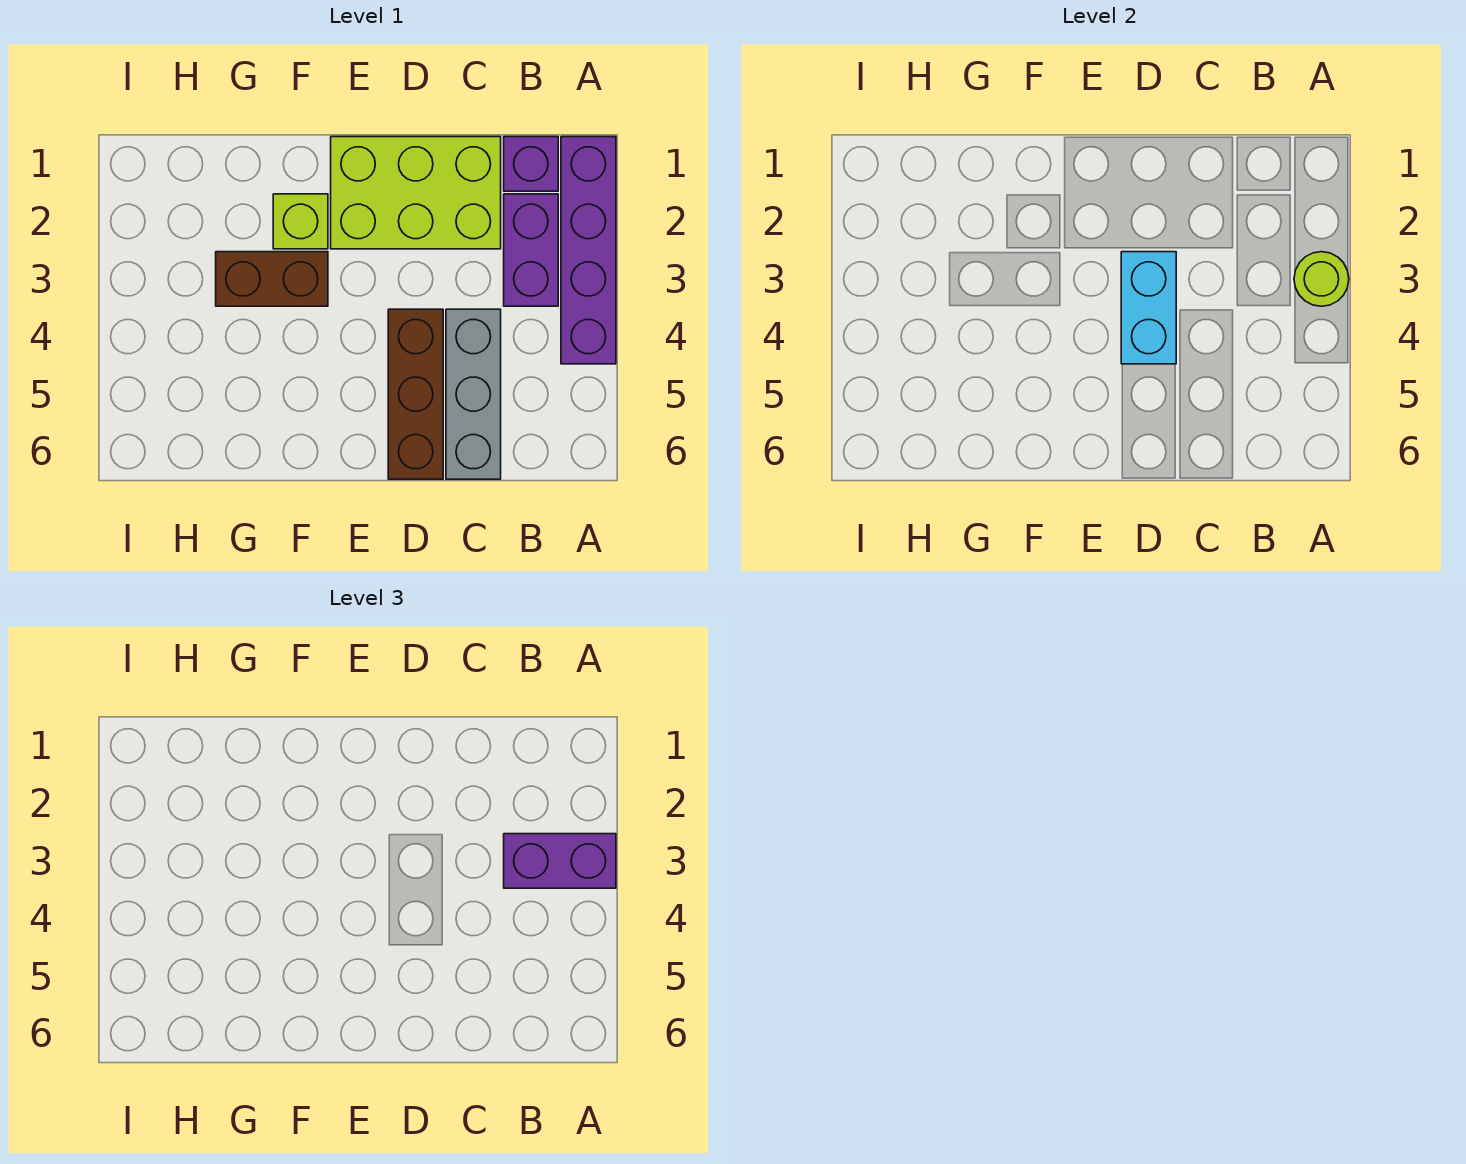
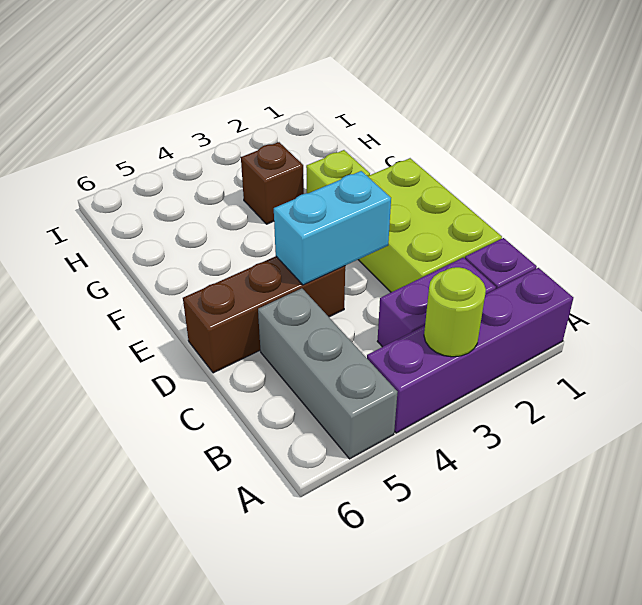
purple 1x2 brick [504,834,616,888] -> none
grey 1x3 brick [446,309,501,479] -> grey 1x3 brick turned to [258,288,397,459]
brown 1x2 brick [216,252,328,306] -> brown 1x1 brick [241,142,304,224]

